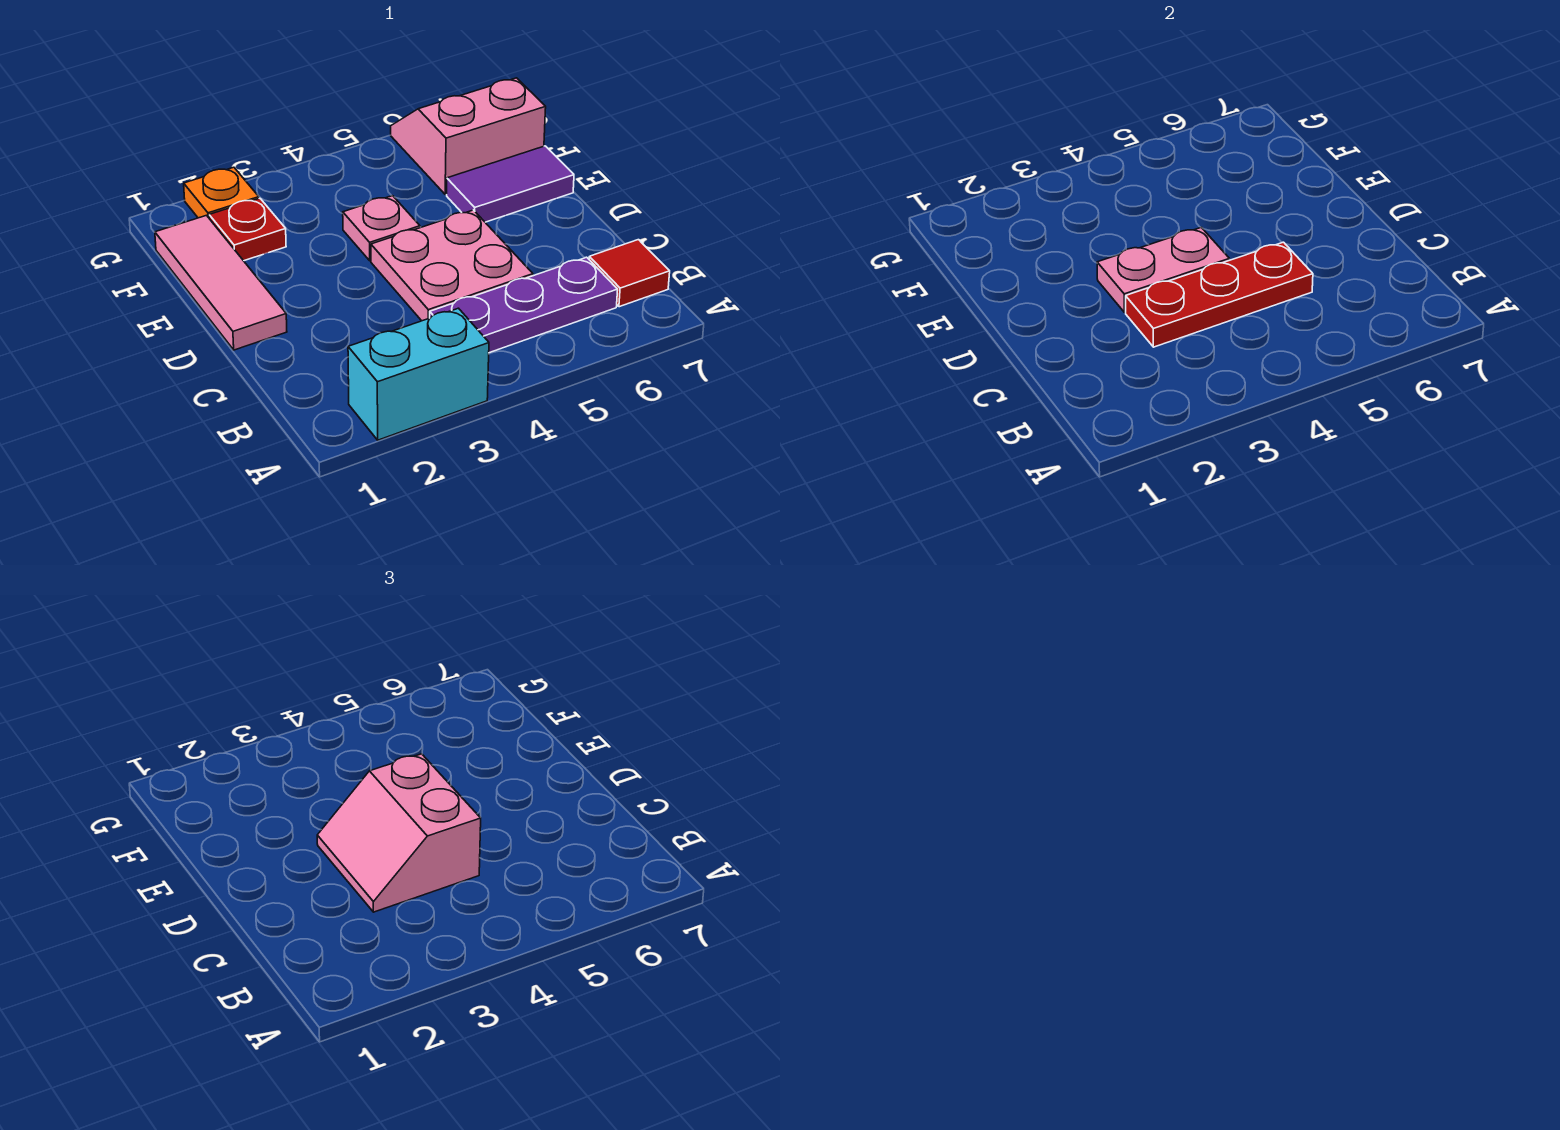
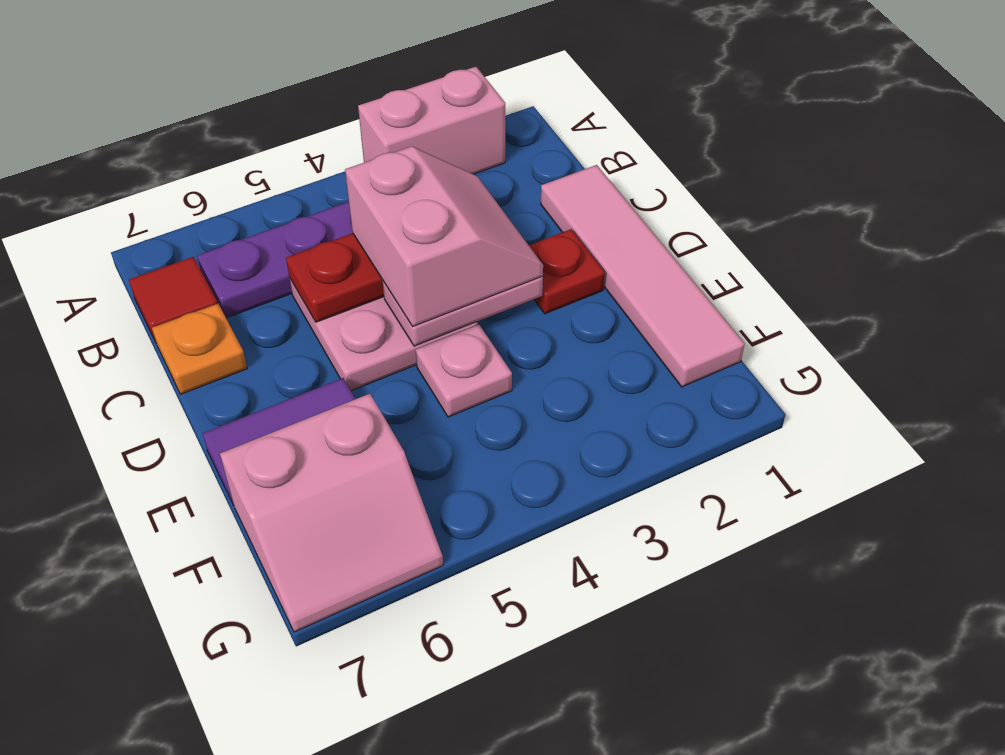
cyan 1x2 brick [348,308,489,440] -> pink 1x2 brick [358,67,505,174]
pink 1x3 tile [155,215,287,350] -> pink 1x4 tile [541,165,745,387]
red 1x1 plate [209,198,286,261] -> red 1x1 plate moved to [529,229,605,314]
orange 1x1 plate [184,167,259,218] -> orange 1x1 plate moved to [152,304,247,394]

